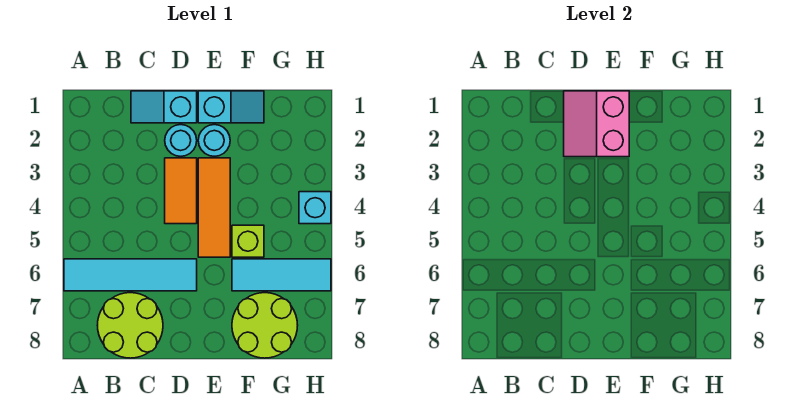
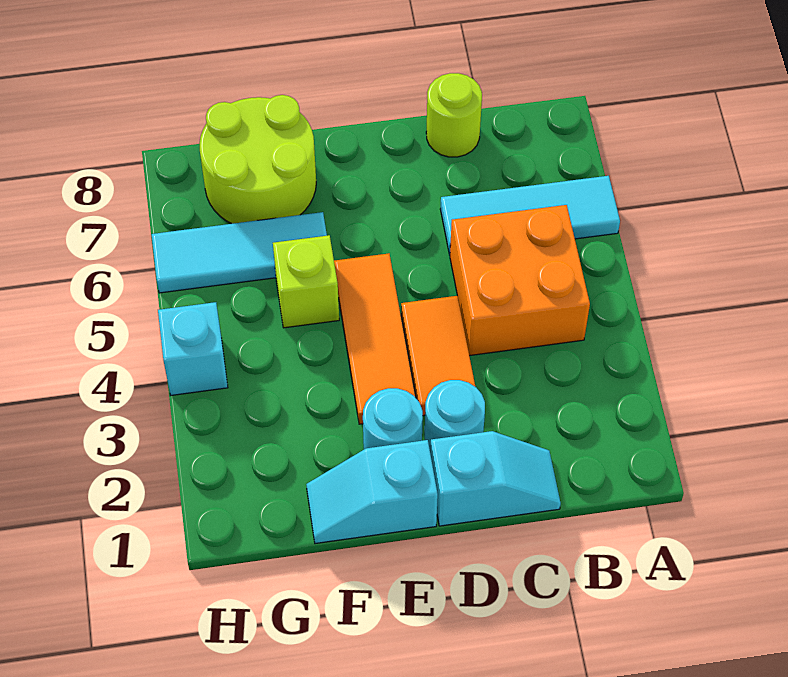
cyan 1x4 tile [64,259,197,291] -> cyan 1x3 tile [440,176,620,255]
none -> orange 2x2 brick [450,205,590,356]
lime 2x2 round brick [97,293,163,358] -> lime 1x1 round brick [426,73,482,157]
pink 2x2 slope [564,91,629,157] -> none

